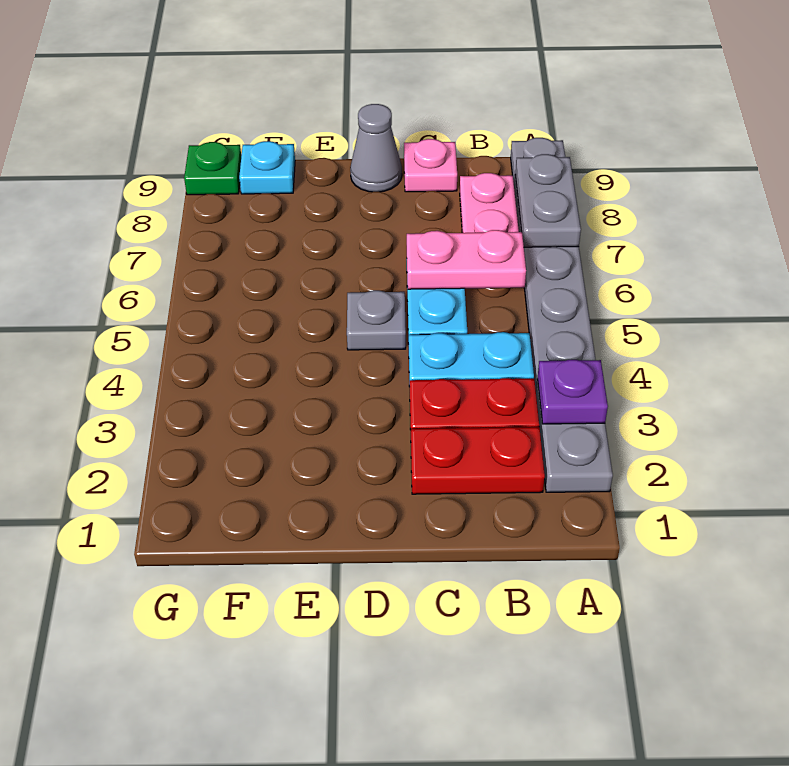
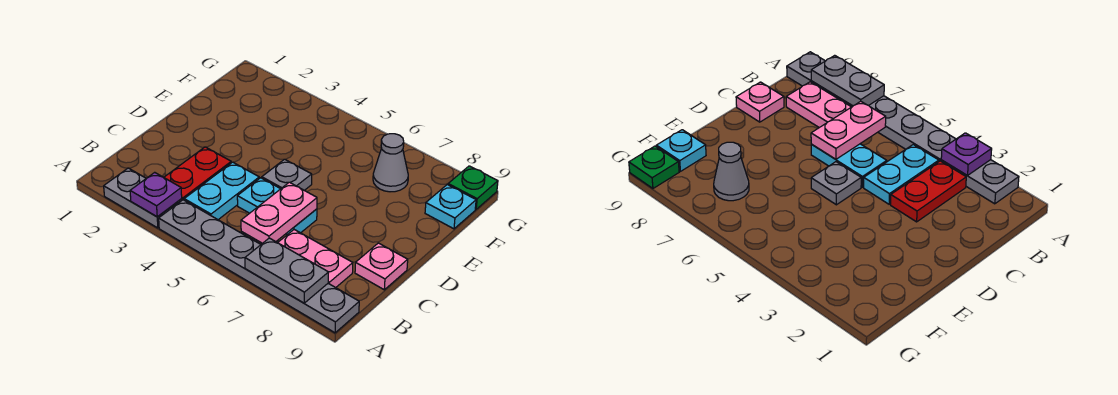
red 1x2 plate [411,427,545,494] -> none
grey 1x1 cone [350,104,402,192] -> grey 1x1 cone moved to [373,134,408,192]

